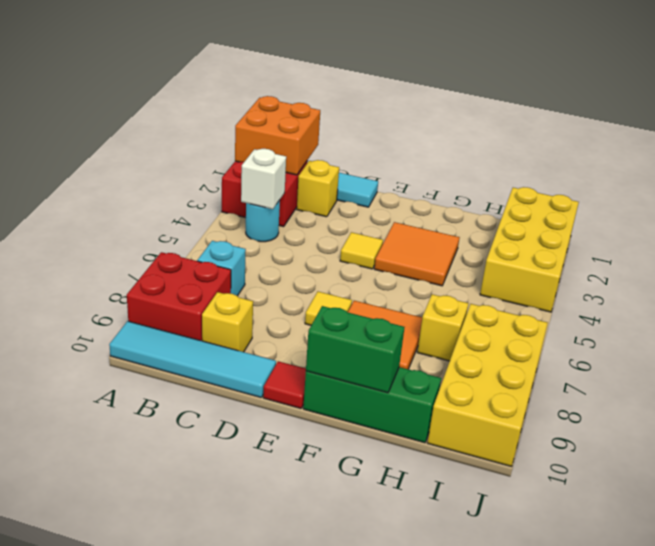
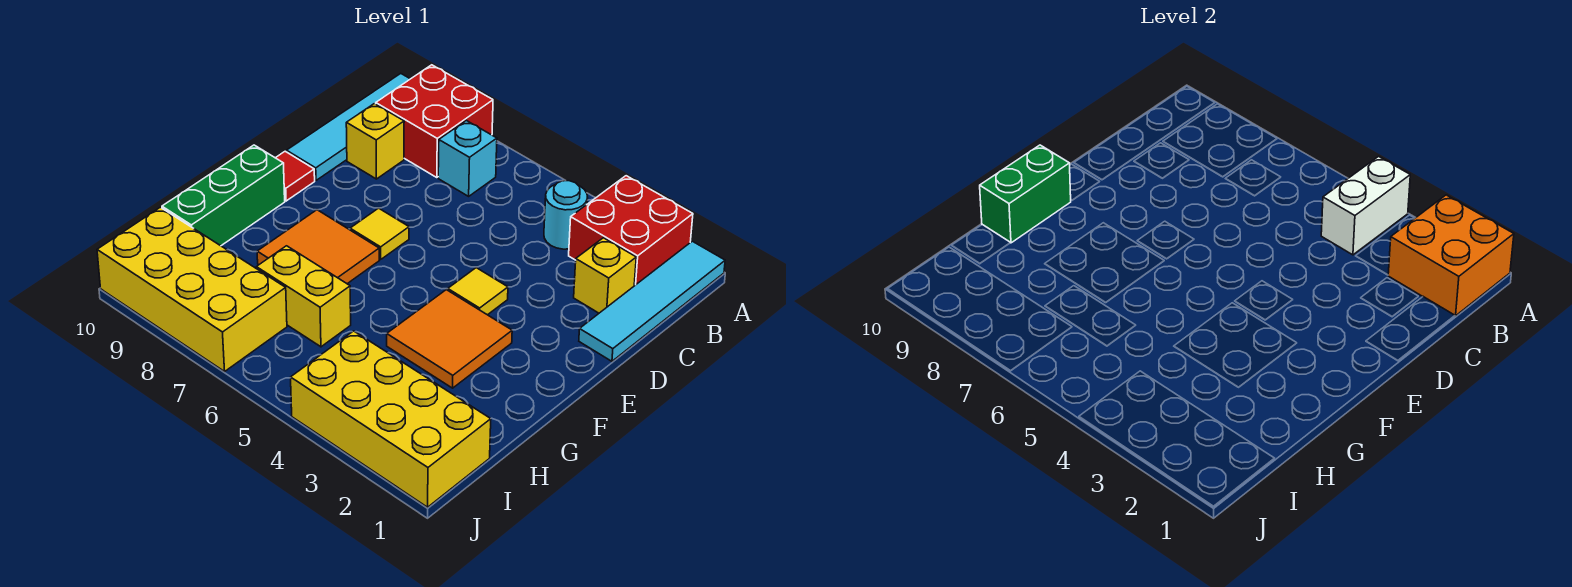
white 1x1 brick [241,149,286,209] -> white 1x2 brick [1321,157,1410,255]
yellow 1x1 brick [417,294,469,361] -> yellow 1x2 brick [256,246,351,347]

